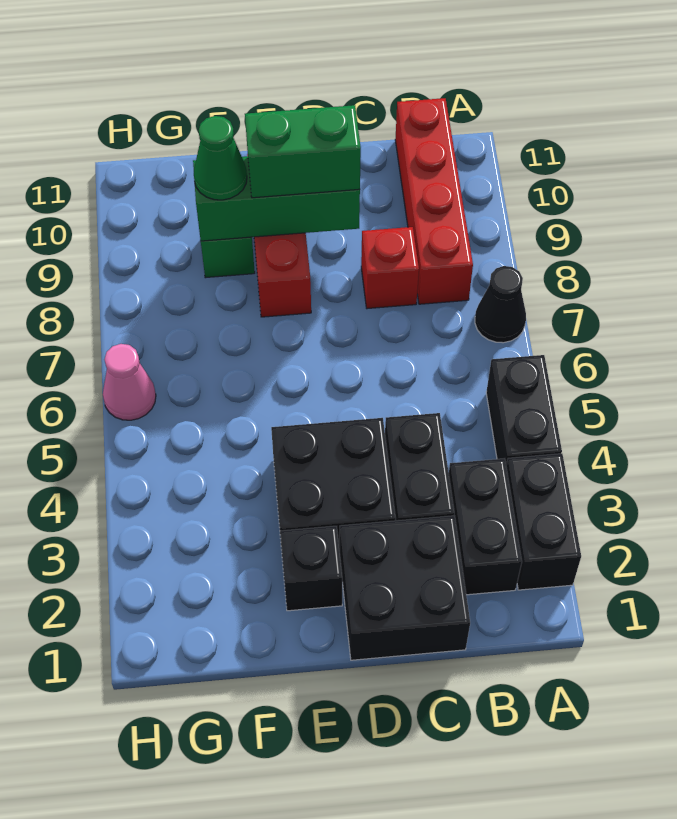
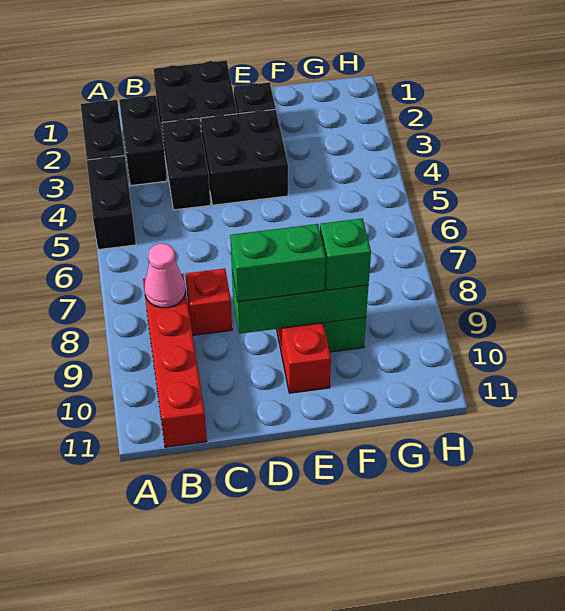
black 1x1 cone [475,266,526,343] -> none
green 1x1 cone [194,116,247,200] -> green 1x1 brick [320,219,371,290]
pink 1x1 cone [103,344,156,420] -> pink 1x1 cone moved to [144,244,186,308]

